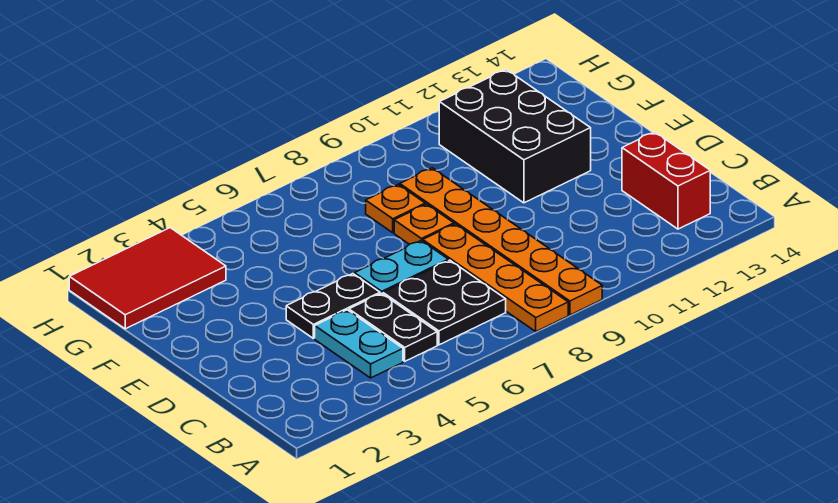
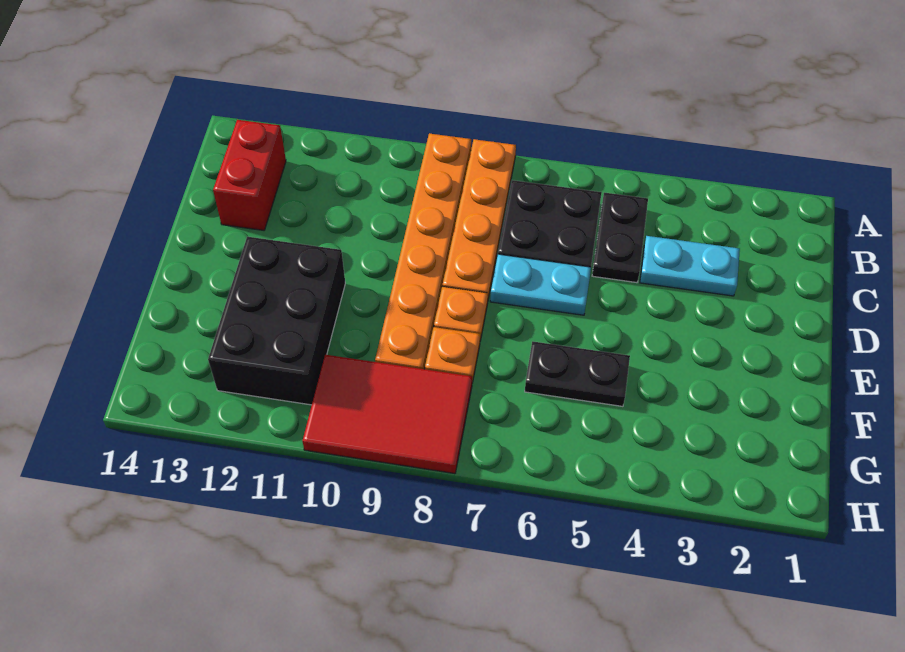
cyan 1x2 plate [315,310,403,378] -> cyan 1x2 plate turned to [640,236,740,296]
black 1x2 plate [286,274,380,338] -> black 1x2 plate moved to [525,341,630,406]
red 2x3 tile [69,228,226,329] -> red 2x3 tile moved to [302,355,472,474]

